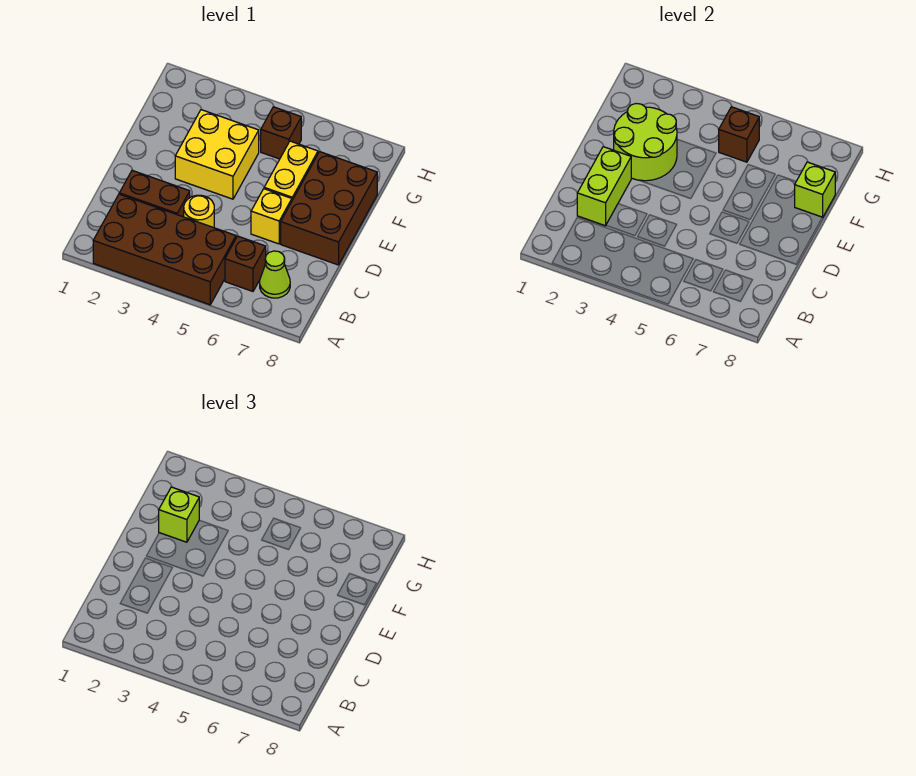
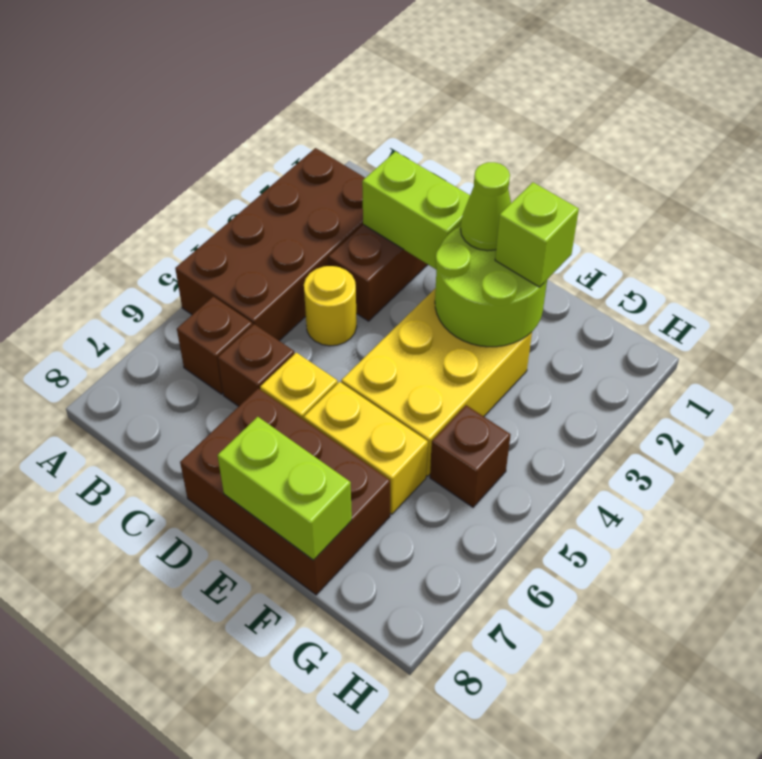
lime 1x1 cone [260,251,290,298] -> lime 1x1 cone moved to [460,162,511,251]
yellow 2x2 brick [175,110,259,199] -> yellow 2x3 brick [341,288,532,476]
lime 1x1 brick [795,162,835,217] -> lime 1x2 brick [217,417,352,560]
brown 1x1 brick [719,107,759,162] -> brown 1x1 brick moved to [218,324,294,406]

